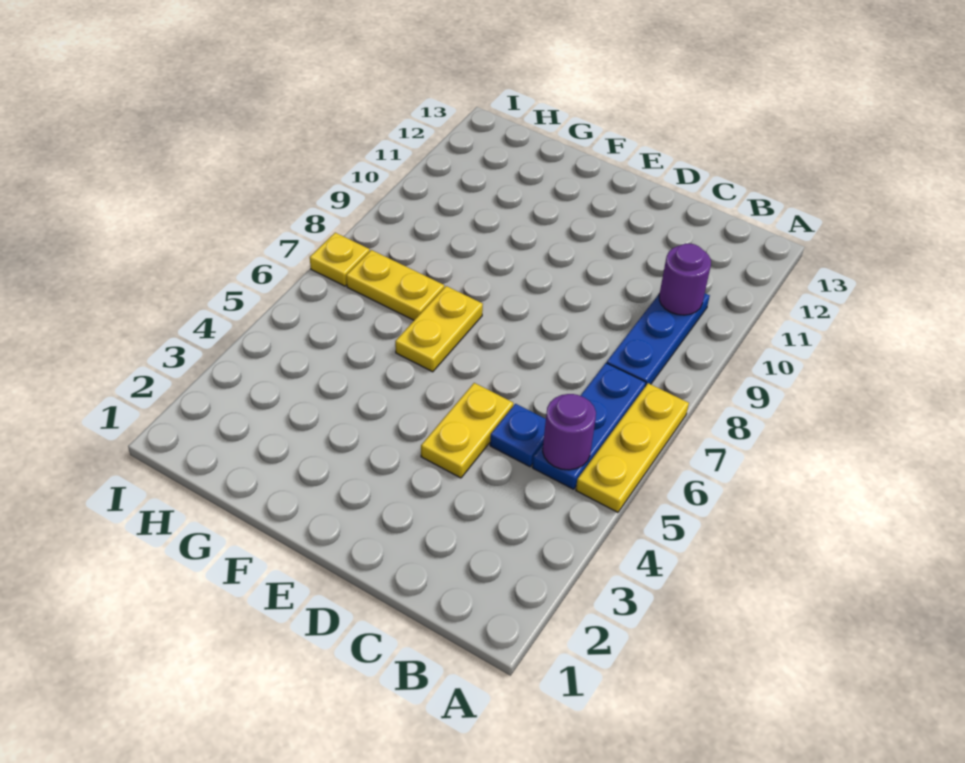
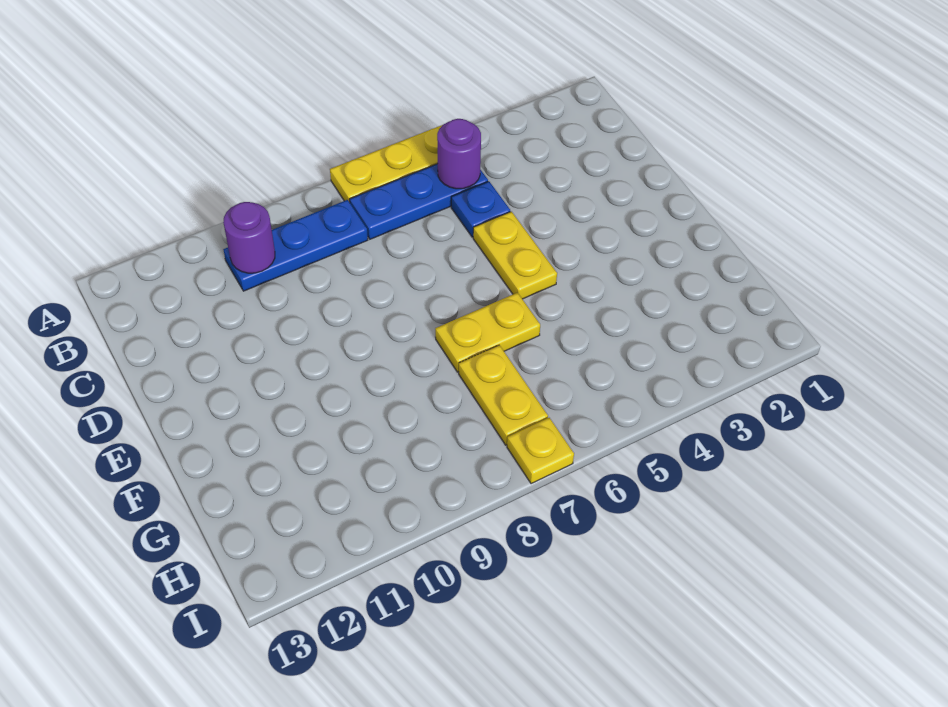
yellow 1x2 plate [421,383,513,478] -> yellow 1x2 plate turned to [473,212,557,299]

